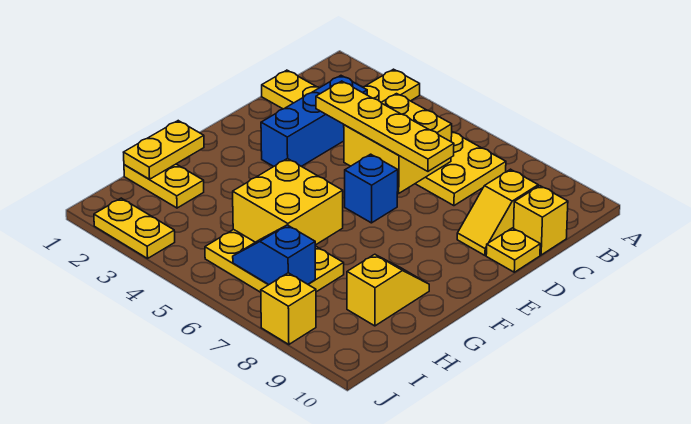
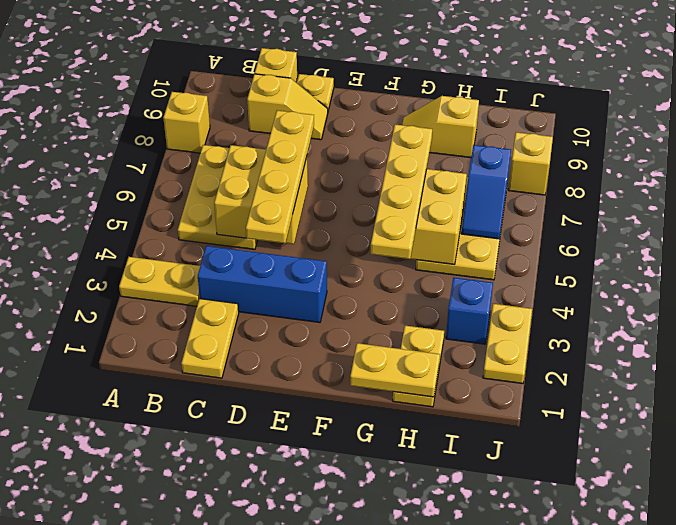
none -> yellow 1x1 brick [163,92,210,153]
blue 1x1 brick [345,154,398,223] -> blue 1x1 brick moved to [446,278,493,344]
none -> yellow 1x4 plate [371,124,432,259]

